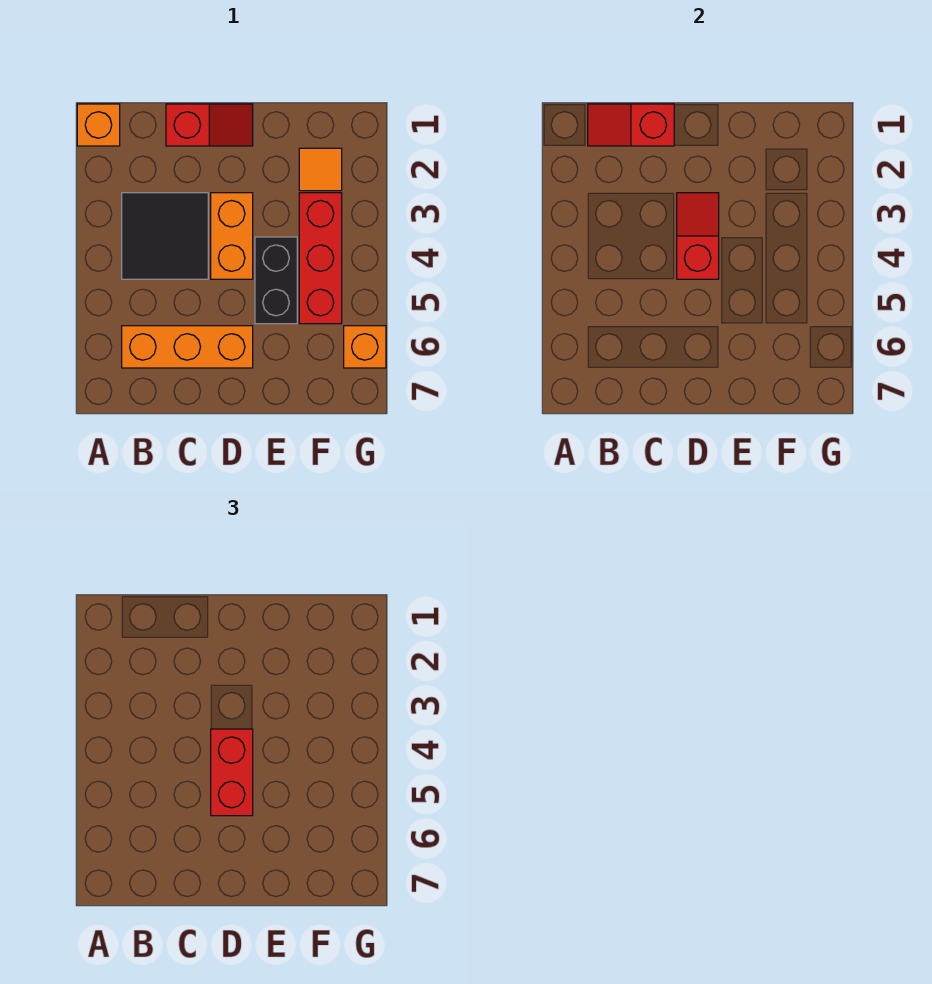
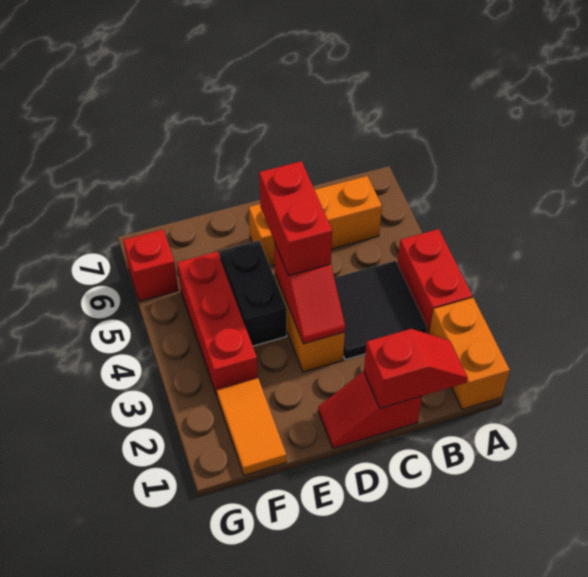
orange 1x1 brick [77,104,120,146] -> orange 1x2 brick [429,298,510,409]
none -> red 1x2 brick [397,229,472,334]
orange 1x1 tile [299,148,342,191] -> orange 1x2 tile [217,378,286,475]
orange 1x1 brick [344,326,386,368] -> red 1x1 brick [123,229,178,301]

